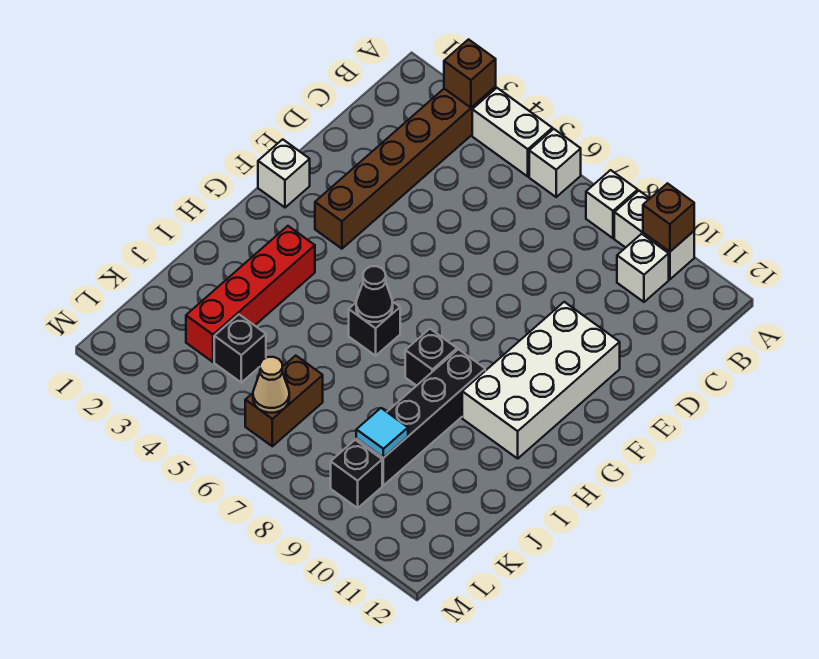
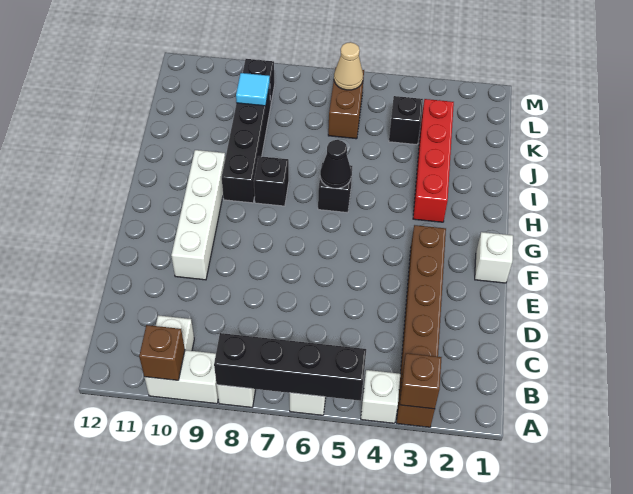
white 1x2 brick [472,88,552,176] -> white 1x1 brick [361,370,400,423]
none -> black 1x4 brick [214,333,366,401]
white 2x4 brick [462,302,620,458] -> white 1x4 brick [171,150,225,280]

